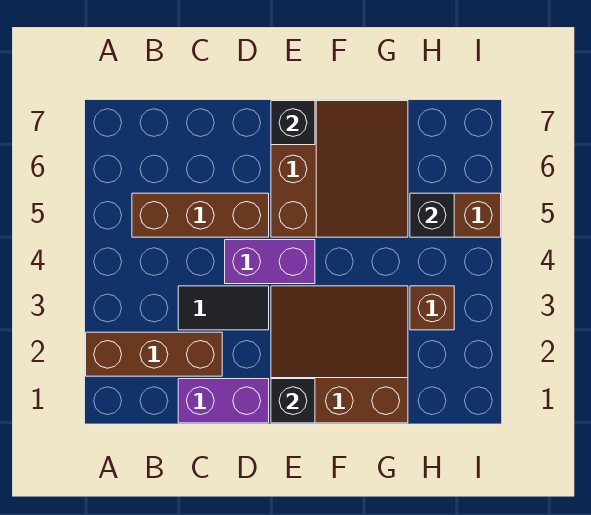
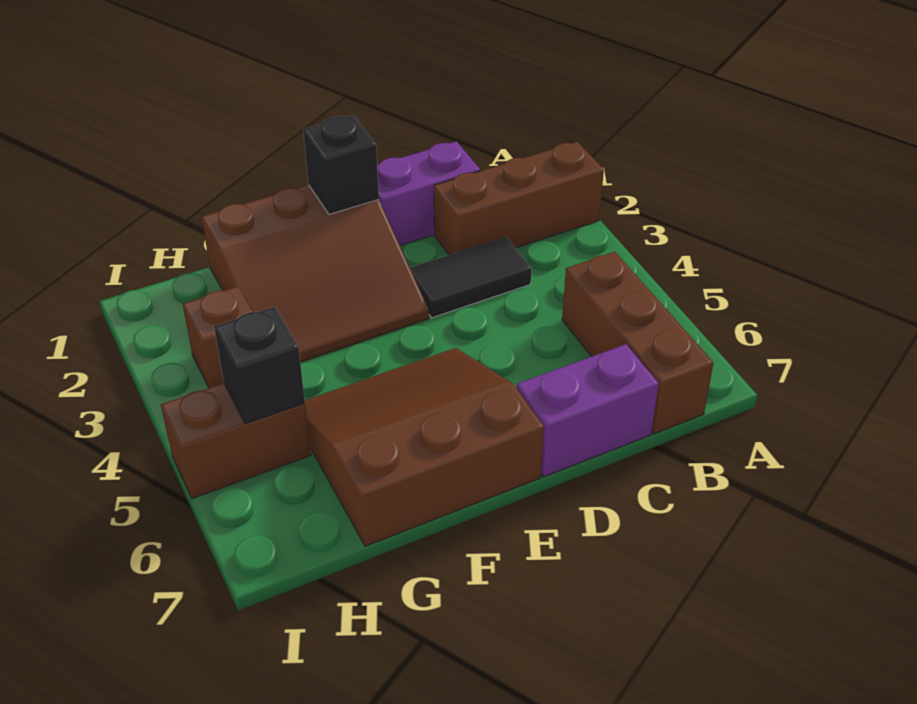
brown 1x3 brick [132,193,269,237] -> brown 1x3 brick turned to [562,252,713,434]
purple 1x2 brick [225,240,315,284] -> purple 1x2 brick moved to [517,344,659,477]
brown 3x3 slope [271,101,408,237] -> brown 3x3 slope turned to [305,348,544,546]
black 1x1 brick [271,101,315,145] -> none

